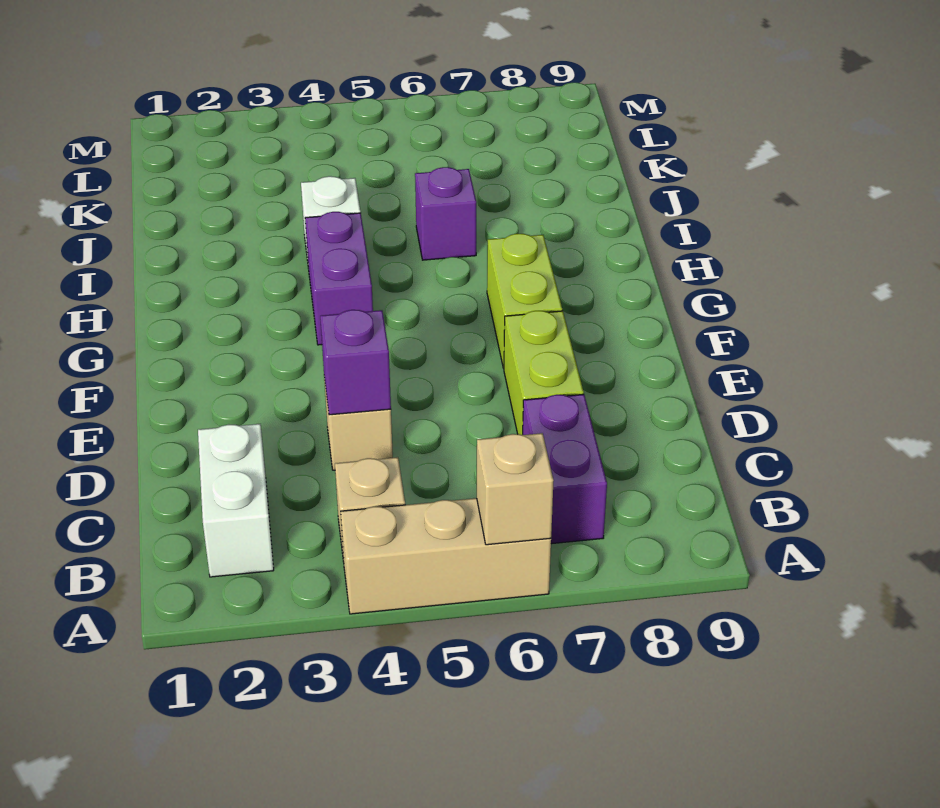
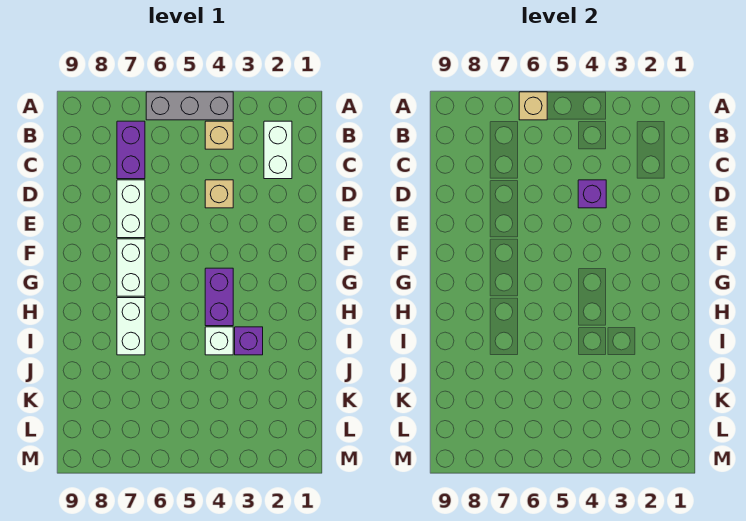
tan 1x3 brick [341,498,551,614] -> grey 1x3 brick [146,92,233,120]
lime 1x2 brick [504,311,584,435] -> white 1x2 brick [117,180,145,238]
lime 1x2 brick [487,234,562,368] -> white 1x2 brick [117,239,145,296]
none -> white 1x2 brick [117,298,145,355]
purple 1x1 brick [415,167,476,260] -> purple 1x1 brick moved to [235,327,263,355]

